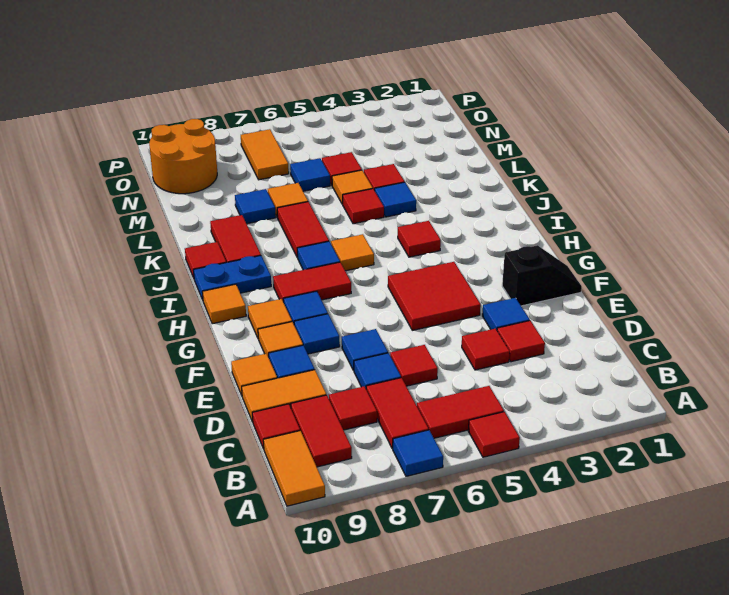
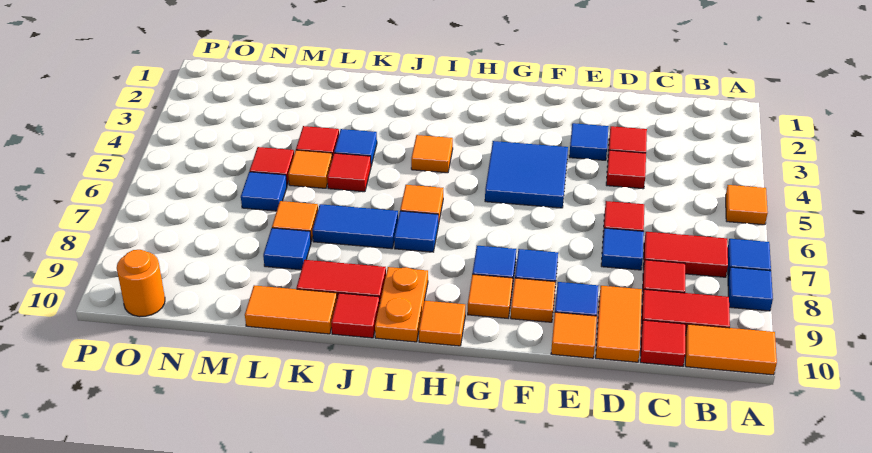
red 1x1 tile [468,412,520,457] -> orange 1x1 tile [726,185,768,225]
red 1x2 tile [417,386,504,438] -> none
blue 1x1 tile [342,329,388,371] -> blue 1x1 tile moved to [728,267,773,311]
black 1x2 slope [502,245,582,306] -> none
red 2x2 tile [388,262,481,330] -> blue 2x2 tile [485,141,568,208]
red 1x2 tile [273,262,351,302] -> none
red 1x1 tile [398,221,441,257] -> orange 1x1 tile [411,135,453,173]
blue 1x2 plate [193,256,271,300] -> orange 1x2 plate [375,267,428,342]
red 1x2 tile [277,202,329,258] -> blue 1x2 tile [313,204,398,249]
orange 1x2 tile [241,129,289,180] -> orange 1x2 tile moved to [245,285,337,334]
orange 2x2 round brick [149,119,217,194] -> orange 1x1 round brick [117,250,165,317]

